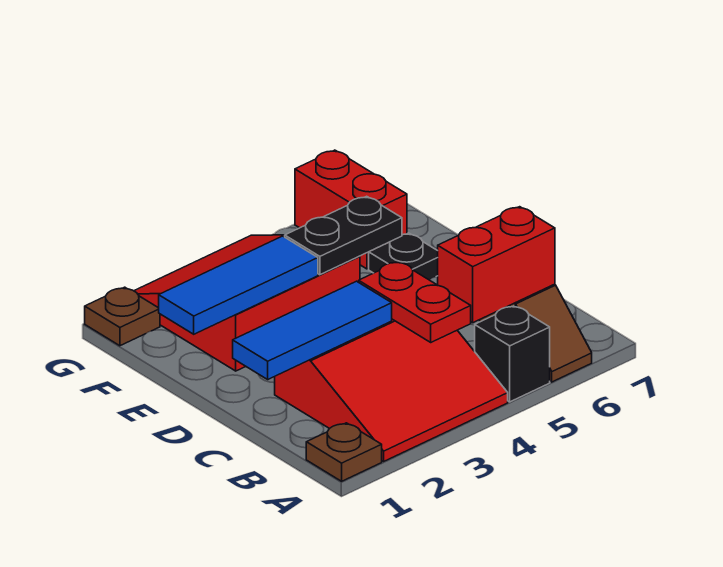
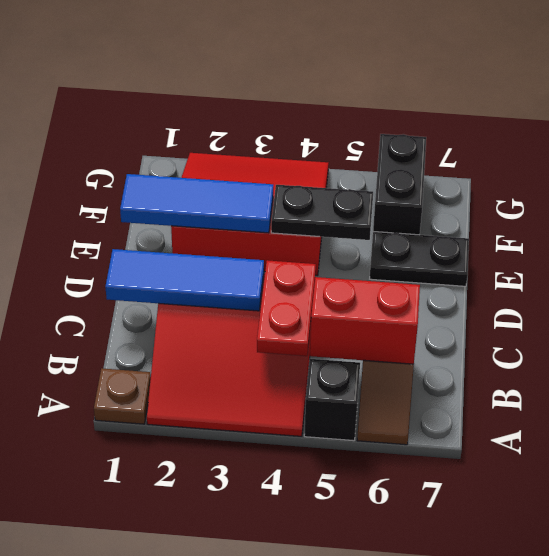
black 1x1 plate [369,233,438,280] -> black 1x2 plate [370,232,469,286]
red 1x2 brick [295,150,407,269] -> black 1x2 brick [373,134,426,235]
brown 1x1 plate [85,287,160,346] -> none

